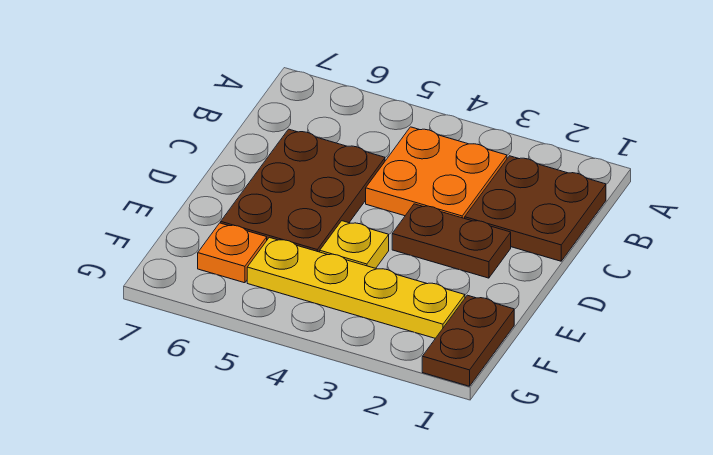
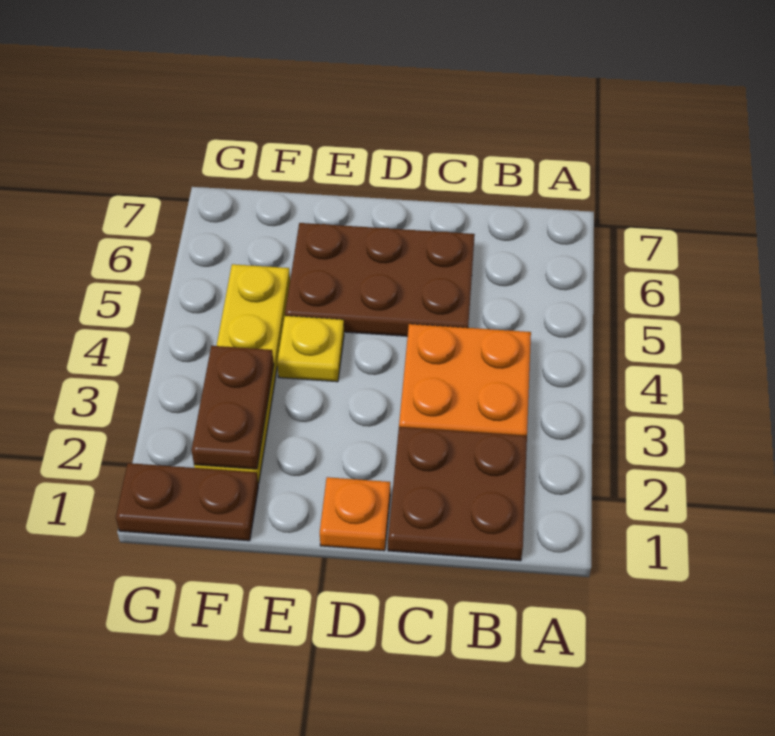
brown 1x2 plate [392,204,511,278] -> brown 1x2 plate moved to [191,346,274,469]
orange 1x1 plate [198,223,267,283] -> orange 1x1 plate moved to [320,477,390,551]

